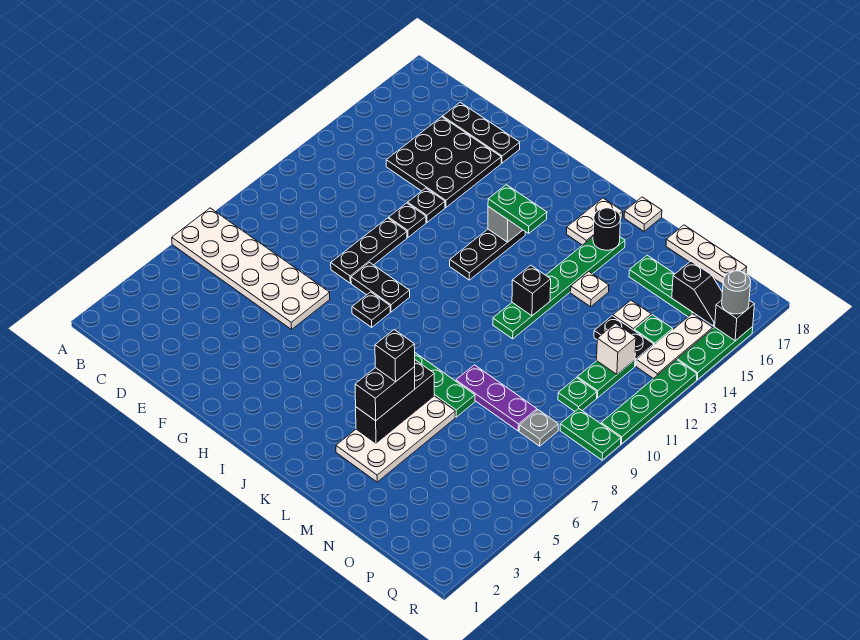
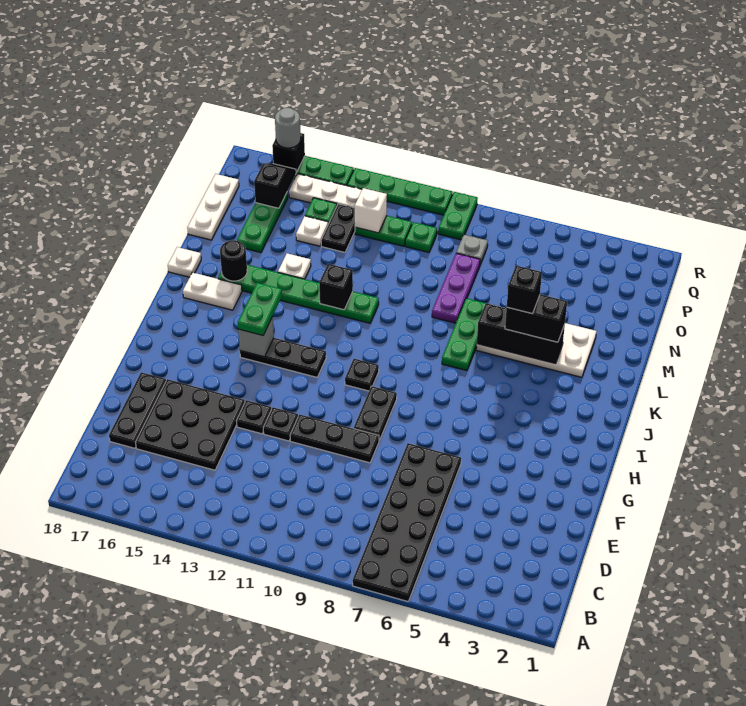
white 2x6 plate [172,208,330,329] -> black 2x6 plate [353,443,461,601]
black 1x1 plate [352,292,390,327] -> black 1x1 plate moved to [345,359,379,391]

